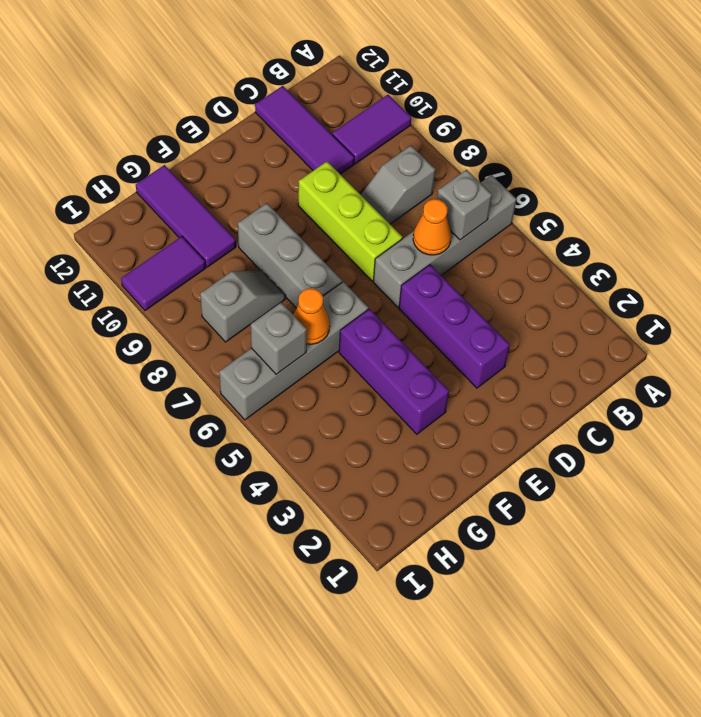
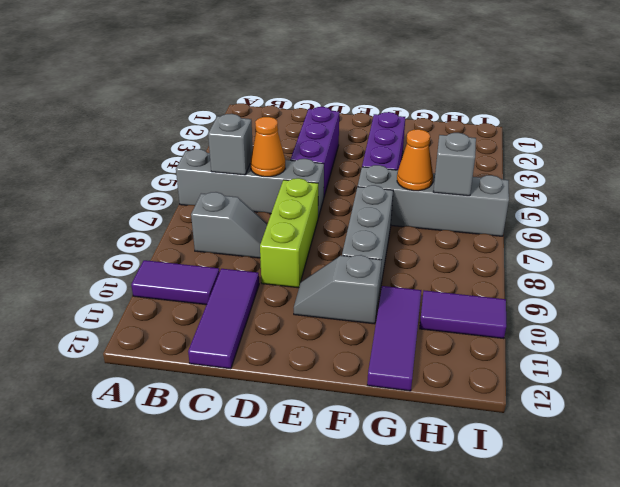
grey 1x2 slope [200,270,286,342] -> grey 1x2 slope moved to [294,255,382,324]

